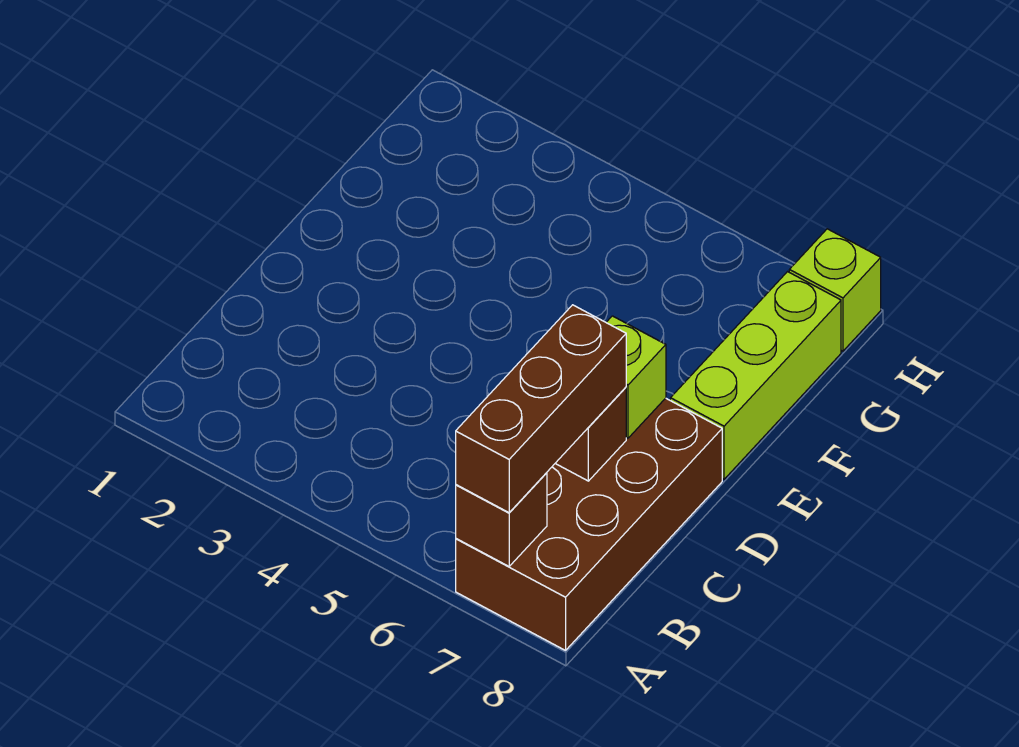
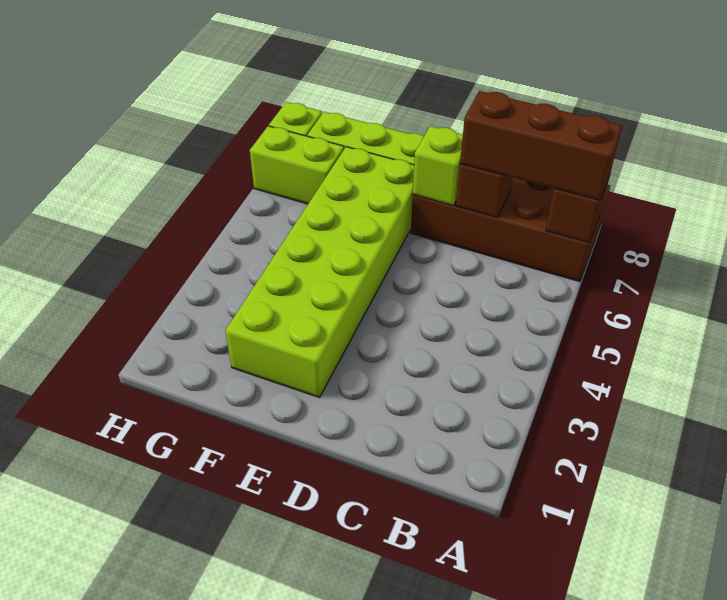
none -> lime 2x6 brick [225,147,414,397]
none -> lime 1x2 brick [250,126,344,204]

